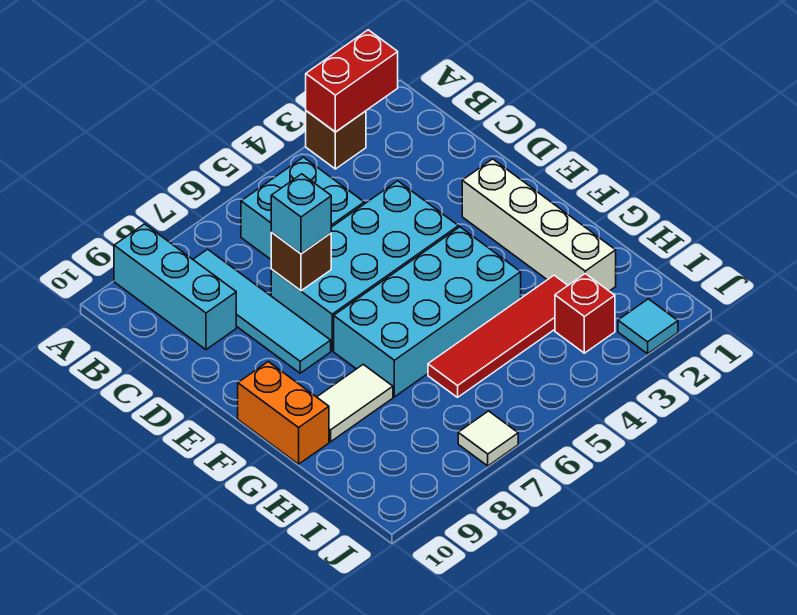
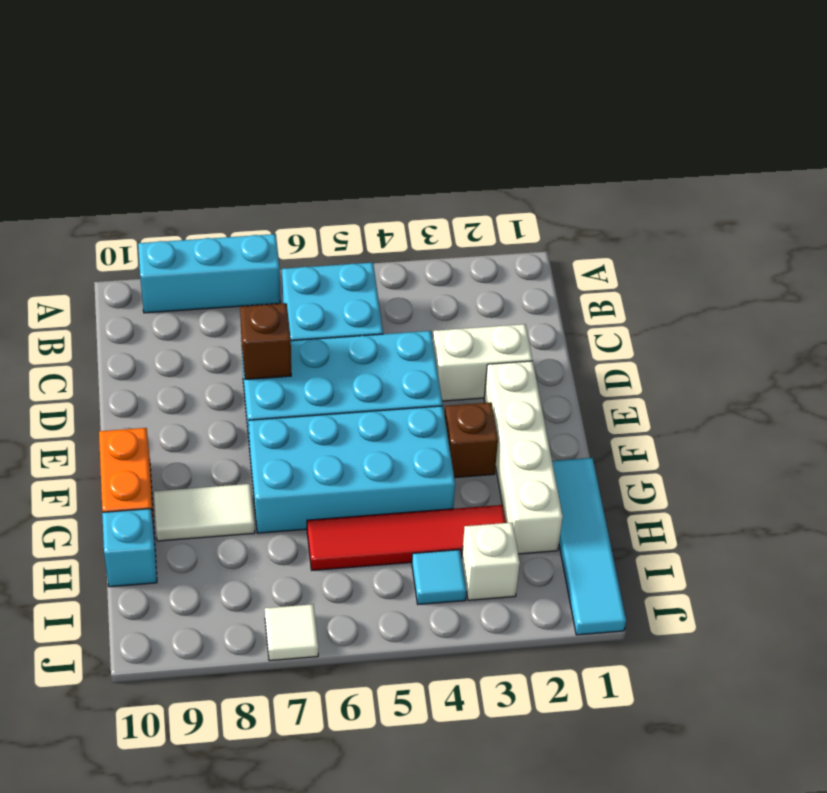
red 1x2 brick [306,30,398,132] -> none
brown 1x1 brick [306,111,366,169] -> brown 1x1 brick moved to [445,402,498,478]
cyan 1x3 brick [114,224,236,350] -> cyan 1x3 brick turned to [138,234,280,313]
cyan 1x4 tile [193,249,331,373] -> cyan 1x4 tile moved to [552,458,626,635]
none -> white 1x2 brick [433,324,532,401]
cyan 1x1 brick [271,174,331,254] -> cyan 1x1 brick moved to [102,509,157,587]
red 1x1 brick [555,274,615,353] -> white 1x1 brick [462,523,520,600]
cyan 1x1 tile [618,299,678,354] -> cyan 1x1 tile moved to [412,550,466,604]

